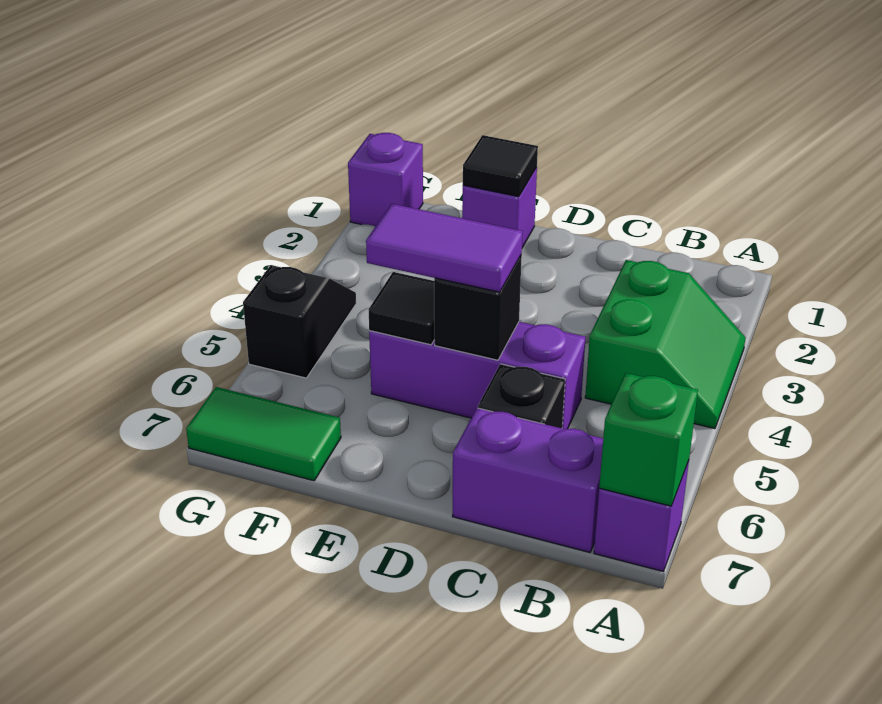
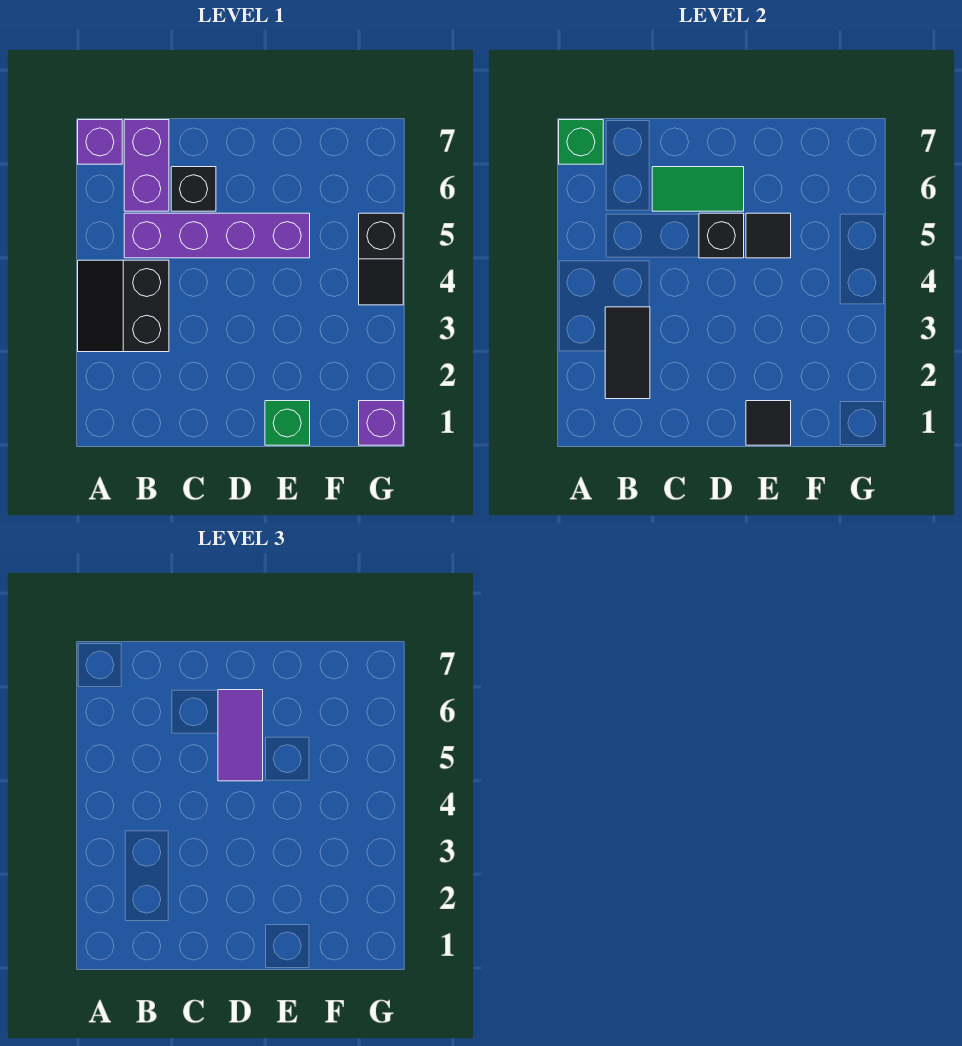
green 2x2 slope [585,260,746,429] -> black 2x2 slope [78,260,169,352]
none -> black 1x2 tile [605,307,650,399]
purple 1x2 brick [452,408,603,552] -> purple 1x2 brick turned to [124,120,169,211]
purple 1x3 brick [369,322,586,429] -> purple 1x4 brick [124,213,310,258]
purple 1x2 tile [366,204,522,292] -> purple 1x2 tile turned to [218,690,263,781]
purple 1x1 brick [462,167,537,248] -> green 1x1 brick [265,401,310,445]
green 1x2 tile [186,387,341,481] -> green 1x2 tile moved to [652,167,744,211]

